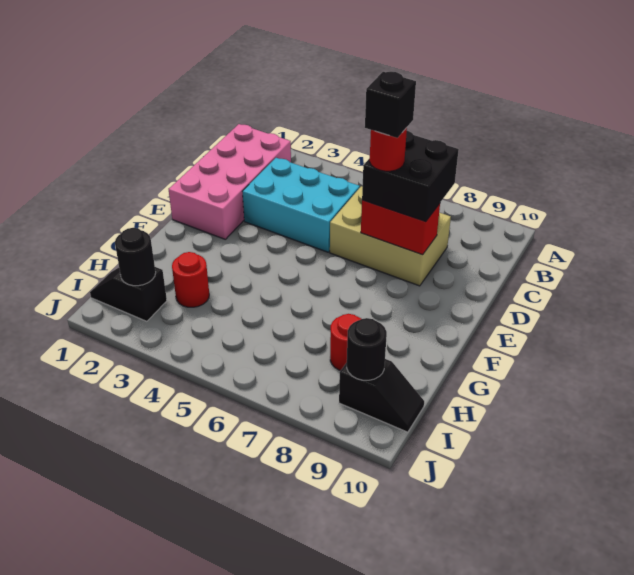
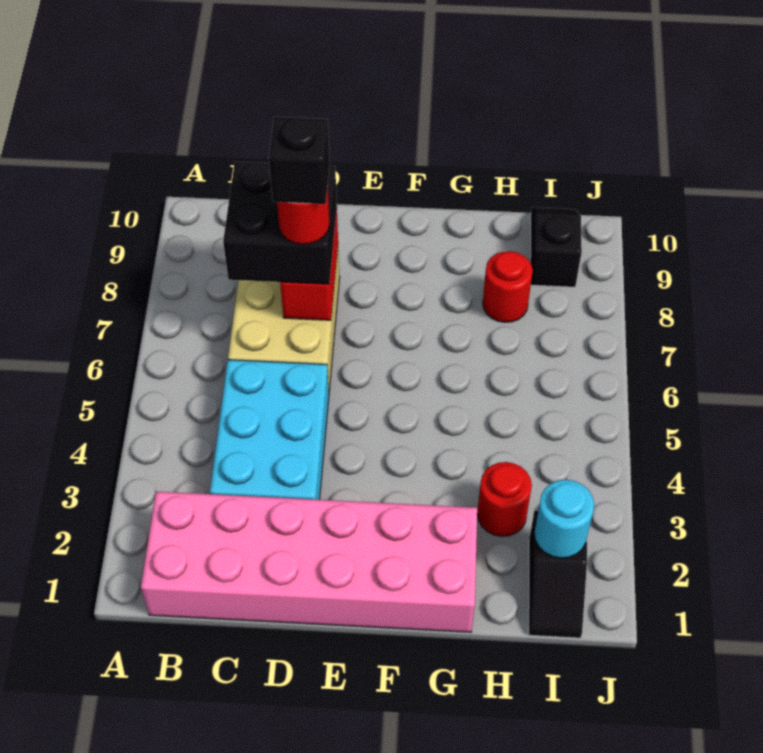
pink 2x4 brick [169,124,291,239] -> pink 2x6 brick [141,491,477,632]
black 1x1 round brick [115,228,156,286] -> cyan 1x1 round brick [534,480,594,558]
black 1x1 round brick [347,318,387,380] -> none

